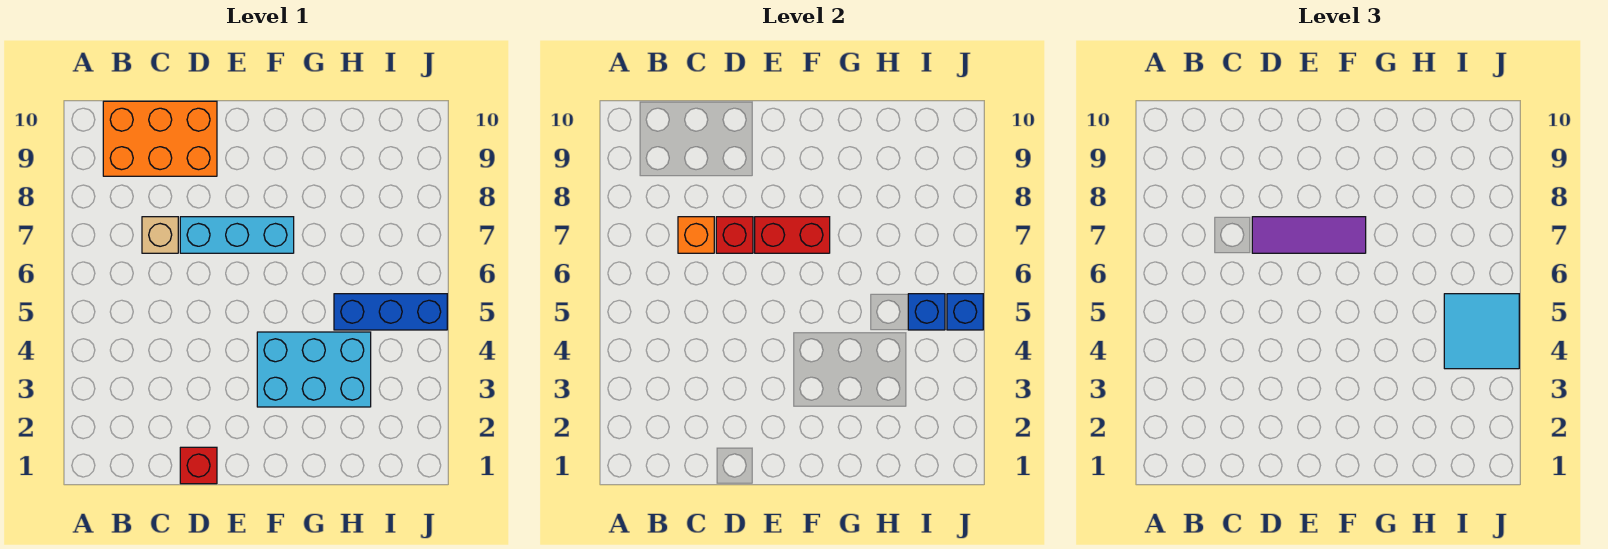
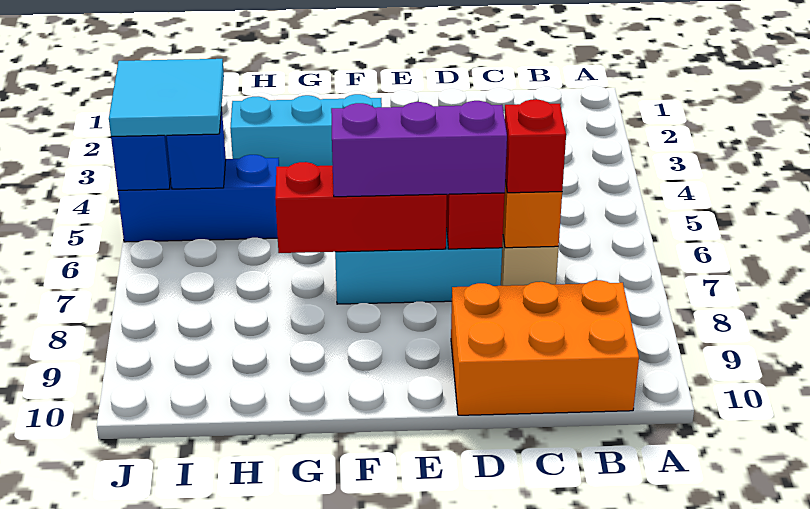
red 1x1 brick [180,447,217,484] -> red 1x1 brick moved to [505,99,566,193]
purple 1x3 tile [1252,217,1366,253] -> purple 1x3 brick [331,101,507,197]
red 1x2 brick [755,217,830,253] -> red 1x3 brick [275,162,447,253]
cyan 2x3 brick [257,332,371,407] -> cyan 1x3 brick [230,94,382,167]

